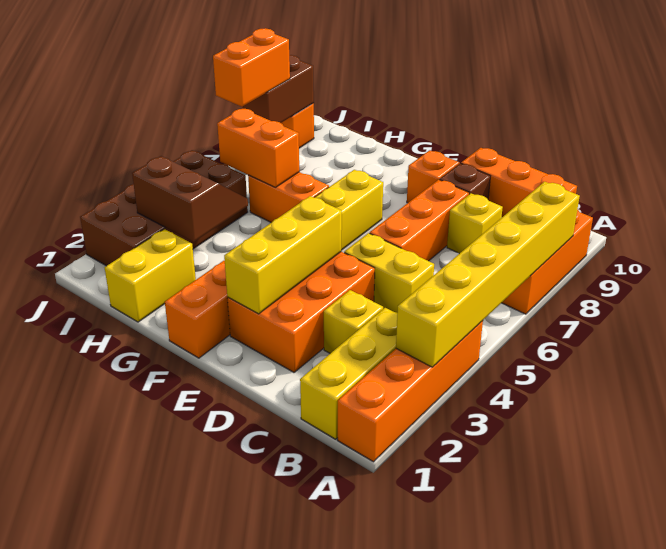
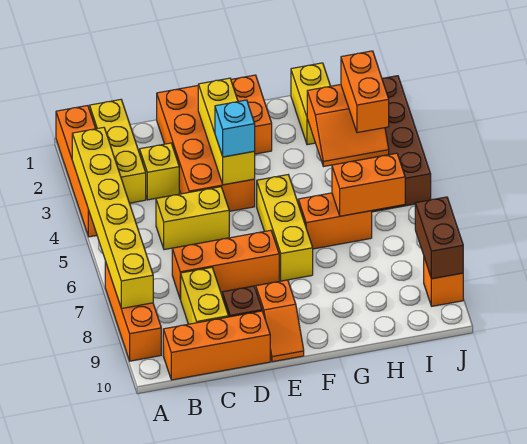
yellow 1x1 brick [447,193,503,254] -> yellow 1x2 brick [181,267,229,324]
orange 2x3 brick [228,252,375,372] -> orange 2x4 brick [157,86,255,211]
orange 1x3 brick [370,180,469,261] -> orange 1x3 brick turned to [172,230,279,299]
none -> cyan 1x1 brick [215,100,255,157]
brown 2x2 slope [132,156,248,242] -> orange 2x2 slope [307,85,389,167]
orange 1x2 brick [213,28,290,107] -> orange 1x2 brick moved to [341,51,389,133]

